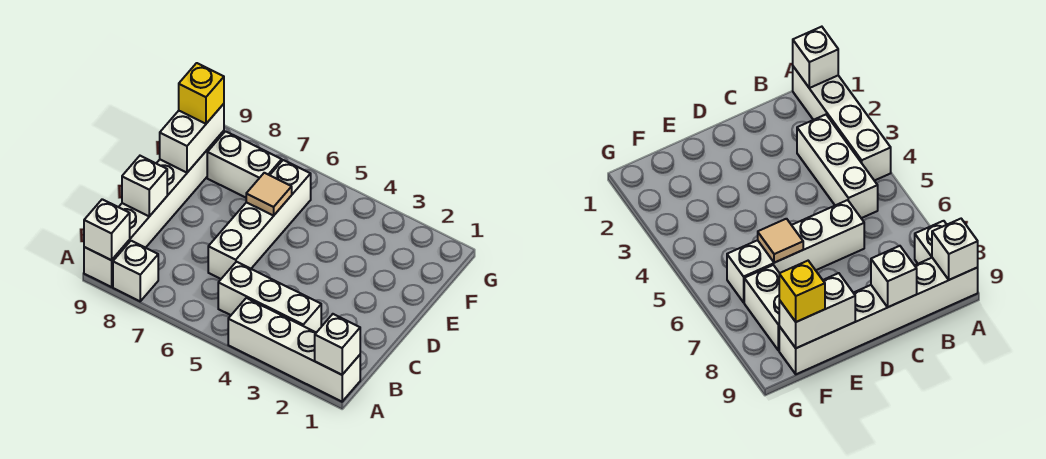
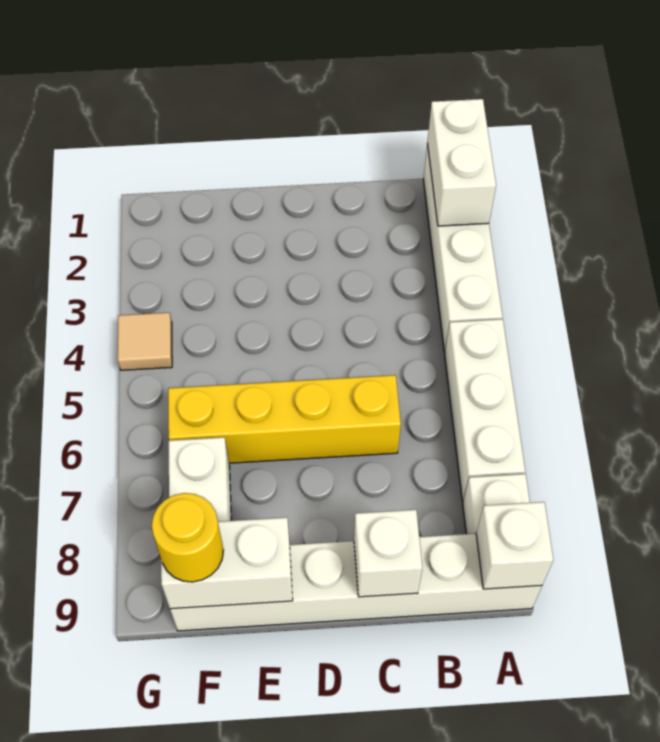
white 1x1 brick [315,314,360,375] -> white 1x2 brick [427,99,496,226]
white 1x3 brick [218,262,321,333] -> white 1x3 brick moved to [445,319,525,501]
white 1x4 brick [208,160,311,279] -> yellow 1x4 brick [168,375,401,463]
tan 1x1 tile [246,173,292,216] -> tan 1x1 tile moved to [118,313,172,370]
yellow 1x1 brick [179,63,224,124] -> yellow 1x1 round brick [152,493,223,582]

